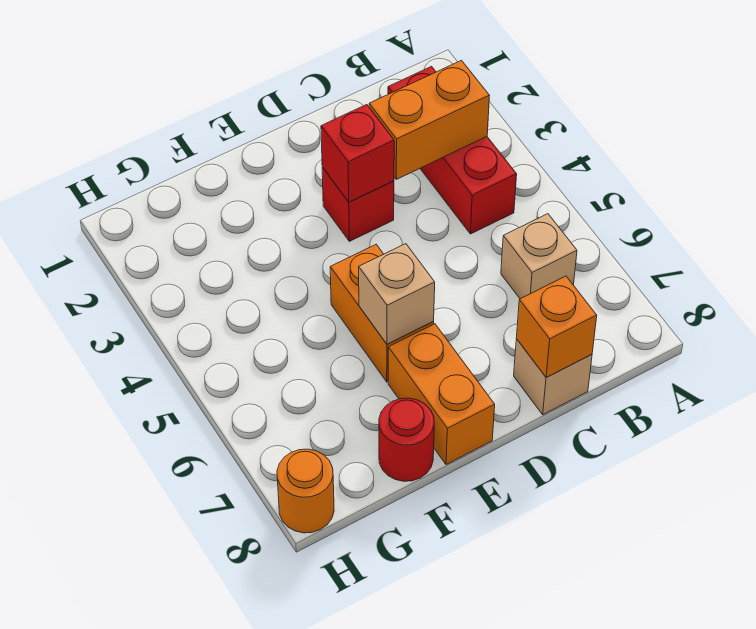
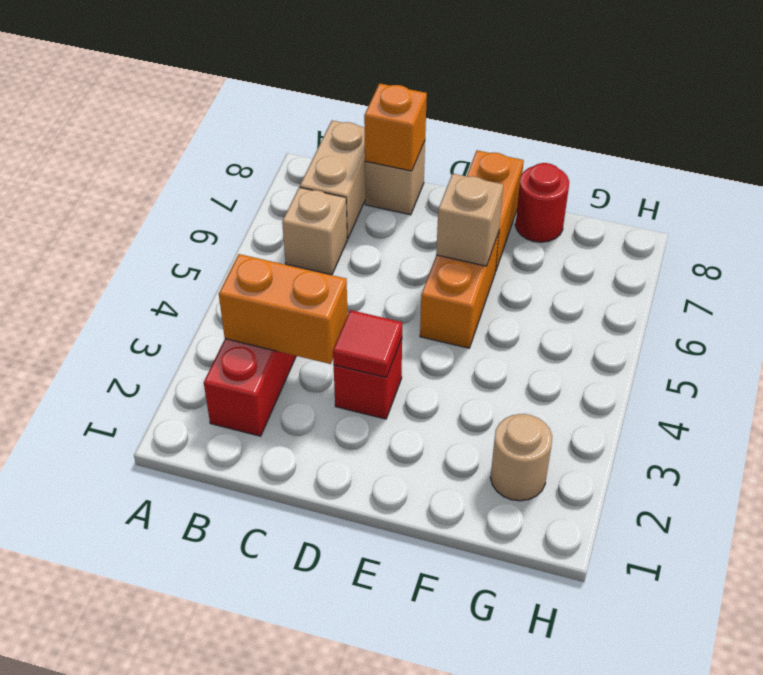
none -> tan 1x2 brick [300,121,365,239]
red 1x1 brick [321,105,394,202] -> red 1x1 tile [333,310,402,377]
none -> tan 1x1 round brick [490,414,552,501]
orange 1x1 round brick [277,449,334,533] -> none

